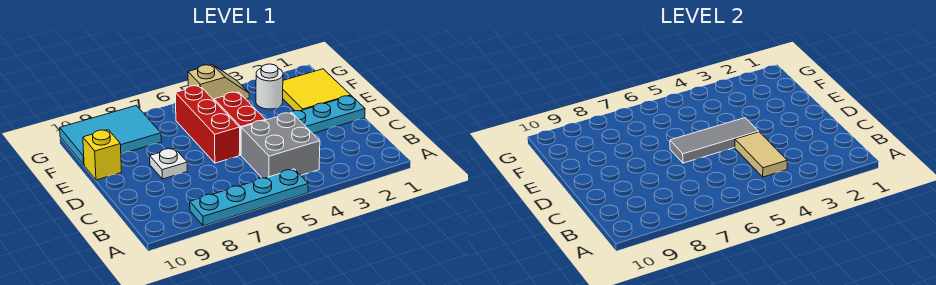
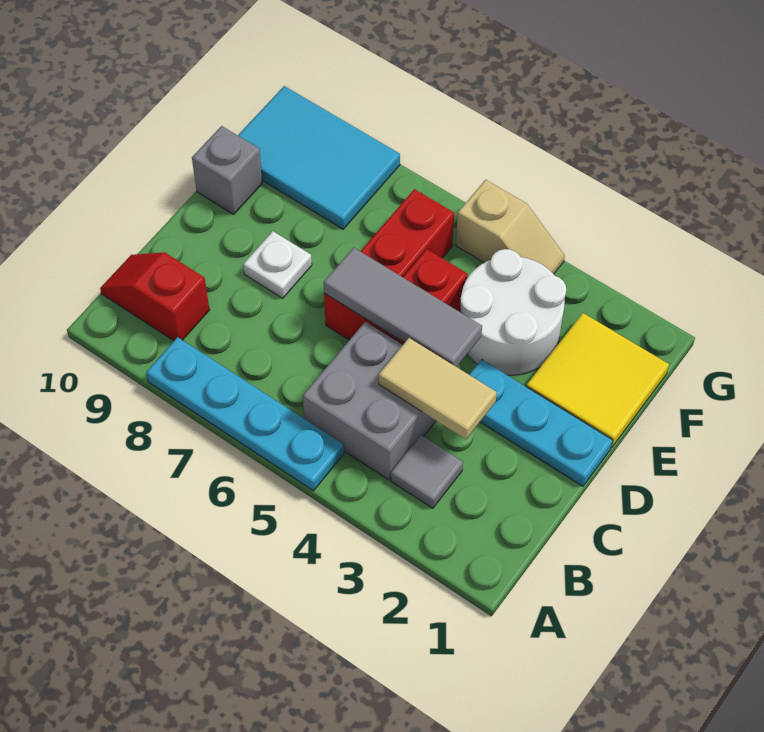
none -> grey 1x1 tile [391,435,463,508]
tan 1x2 tile [735,132,787,177] -> tan 1x2 tile turned to [379,338,497,439]
none -> red 1x2 slope [100,252,210,341]
yellow 1x1 brick [83,130,122,180] -> grey 1x1 brick [192,126,263,214]
white 1x1 round brick [256,64,283,109] -> white 2x2 round brick [460,249,566,375]

